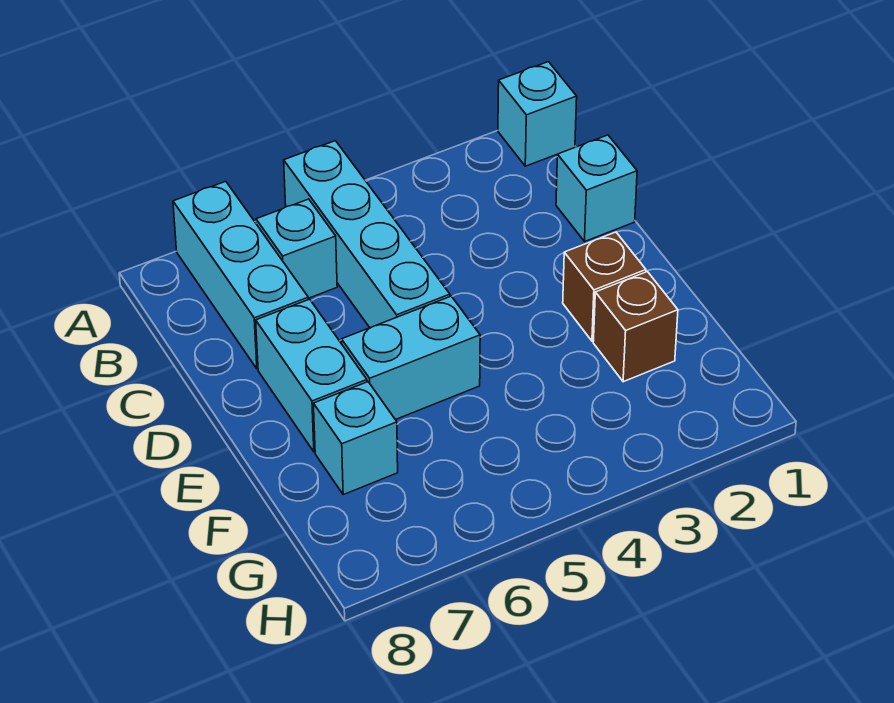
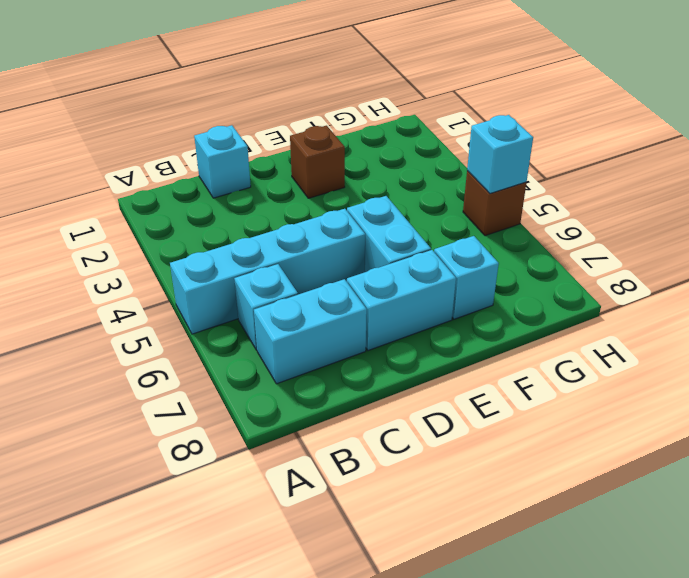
cyan 1x1 brick [498,62,577,166] -> cyan 1x1 brick moved to [467,115,533,193]
cyan 1x3 brick [173,181,308,369] -> cyan 1x2 brick [254,279,367,384]
brown 1x1 brick [593,272,678,382] -> brown 1x1 brick moved to [463,171,526,236]

